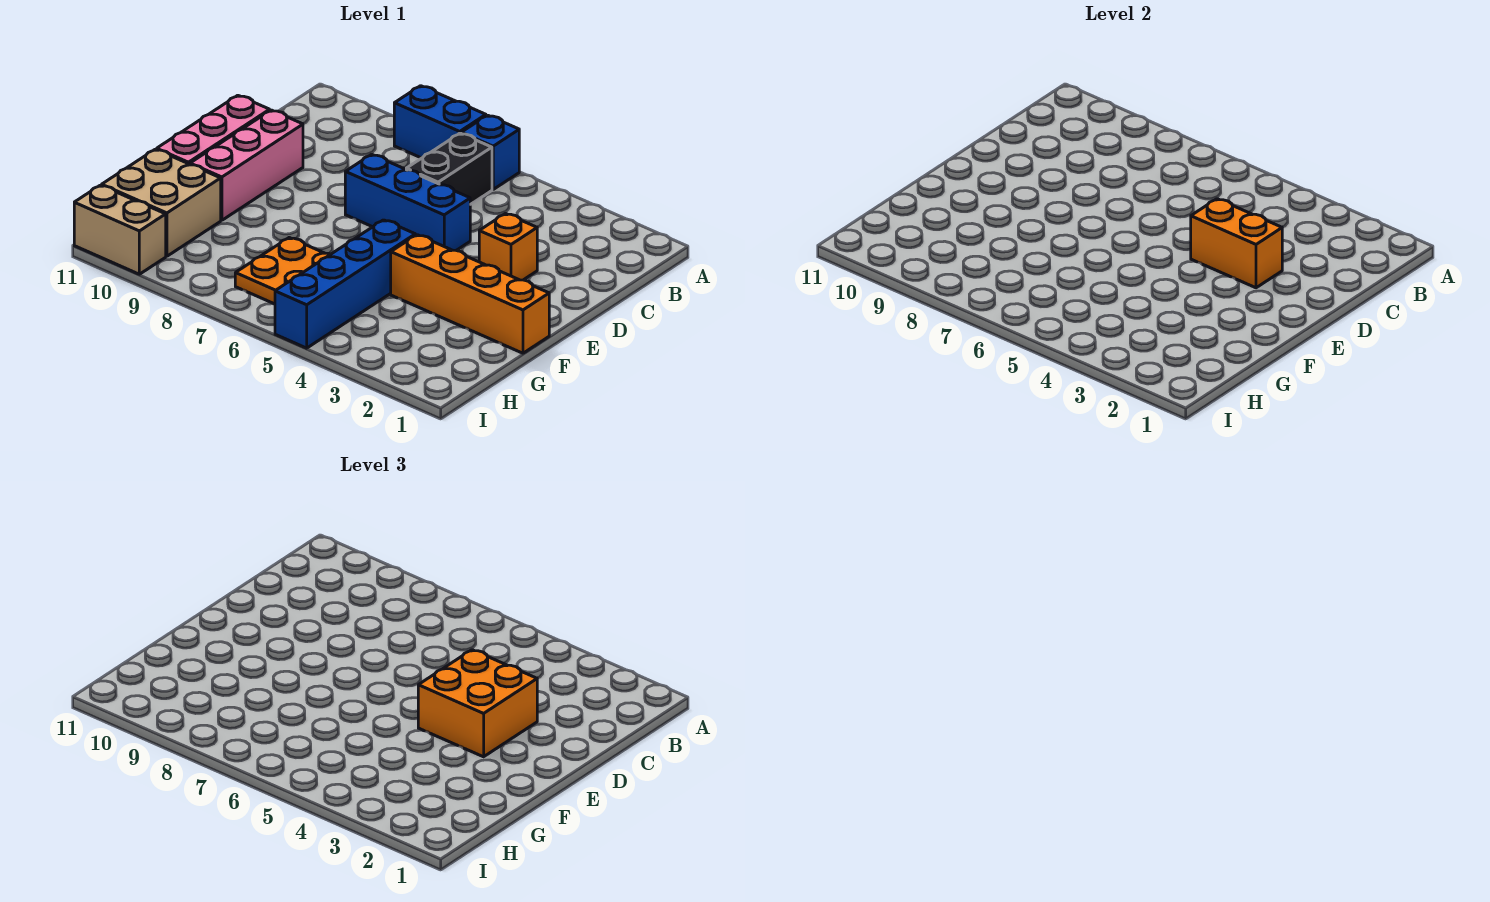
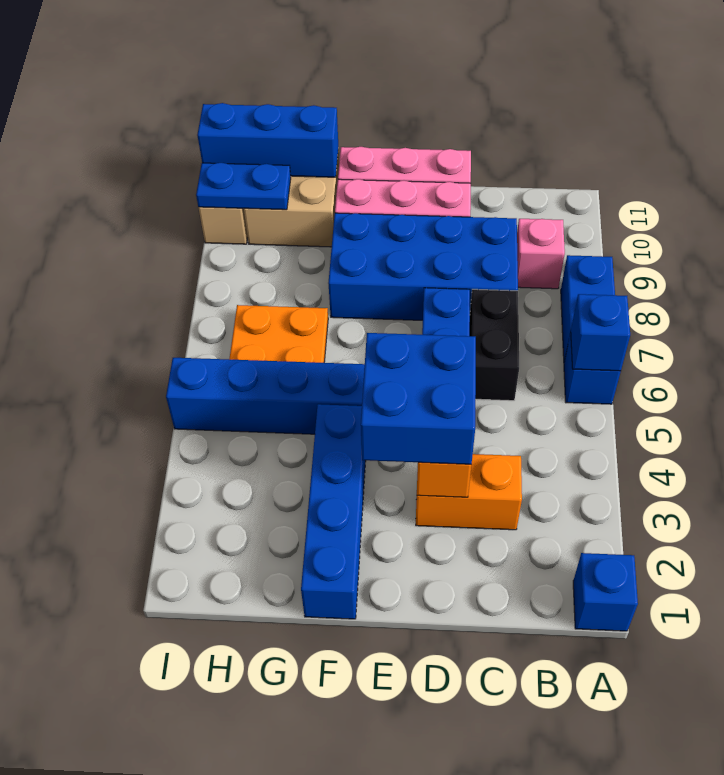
none -> blue 1x1 brick [573,553,638,631]
none -> blue 1x1 brick [571,294,630,371]
black 1x2 brick [406,133,492,205] -> black 1x2 brick turned to [469,289,519,401]
none -> pink 1x1 brick [517,219,565,289]
none -> blue 2x4 brick [328,213,518,320]
orange 1x1 brick [479,214,537,280] -> orange 1x2 brick [416,454,522,530]
orange 2x2 brick [418,650,537,757] -> blue 2x2 brick [361,333,476,464]
orange 1x4 brick [391,235,549,353] -> blue 1x4 brick [301,404,366,619]
none -> blue 1x3 brick [197,103,338,177]
none -> blue 1x2 plate [196,163,291,210]

